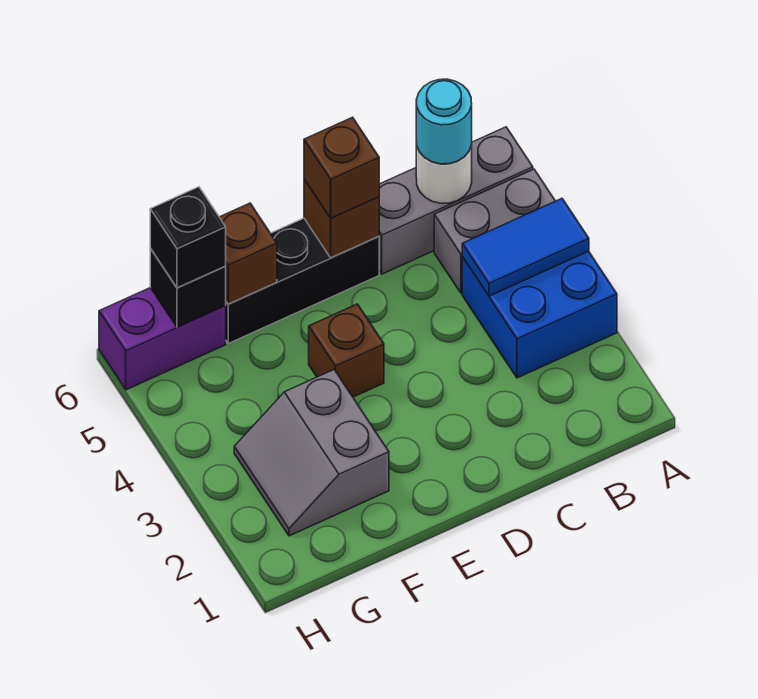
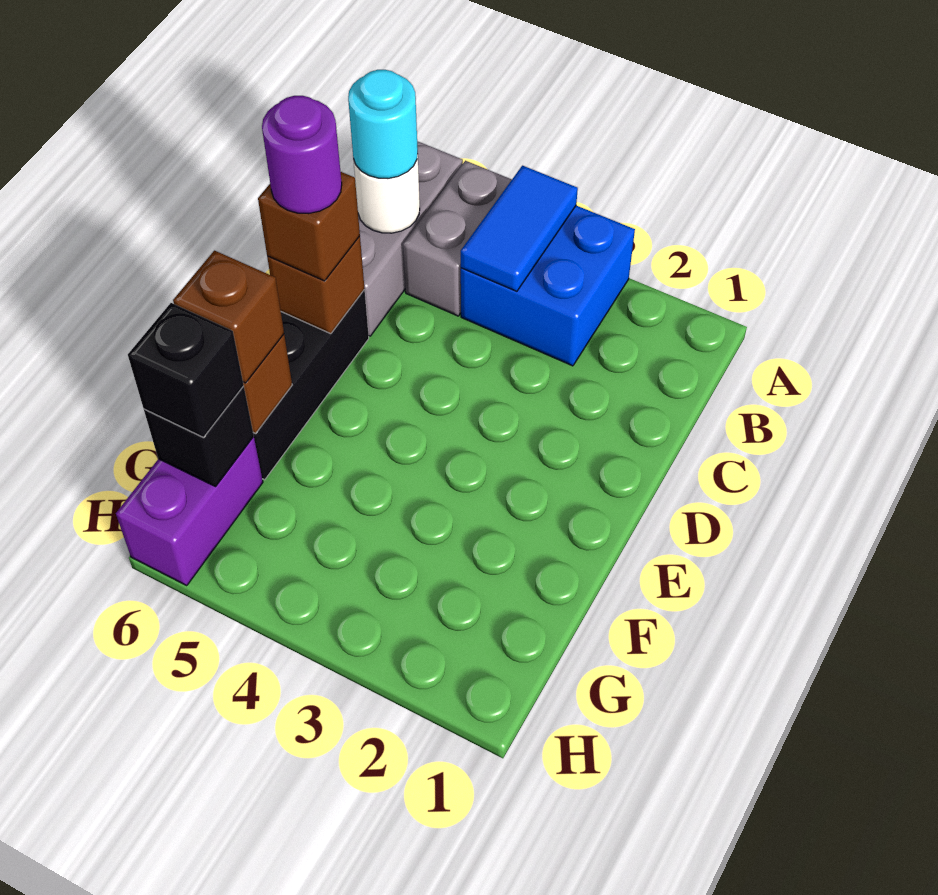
none -> purple 1x1 round brick [262,96,342,214]
brown 1x1 brick [309,304,384,397] -> brown 1x1 brick moved to [173,251,284,383]
grey 2x2 slope [234,370,389,536] -> none

